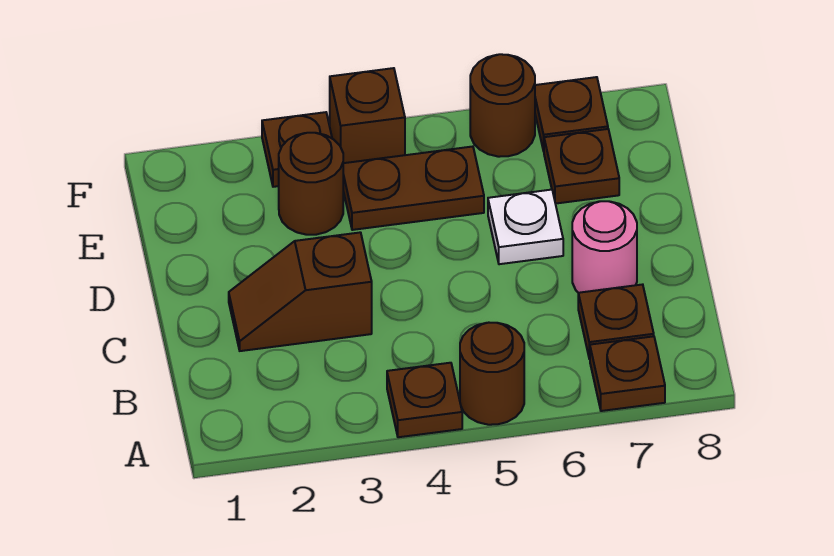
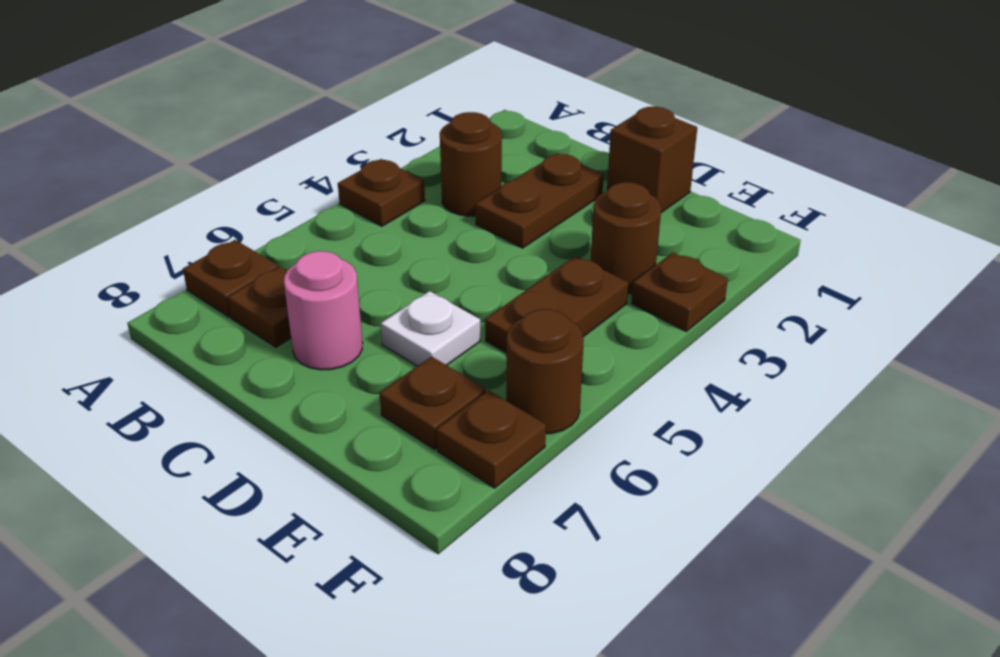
brown 1x1 round brick [460,323,524,425] -> brown 1x1 round brick moved to [440,112,502,216]
brown 1x2 slope [229,232,372,351] -> brown 1x2 plate [476,153,604,248]
brown 1x1 brick [330,68,405,163] -> brown 1x1 brick moved to [607,107,697,213]

